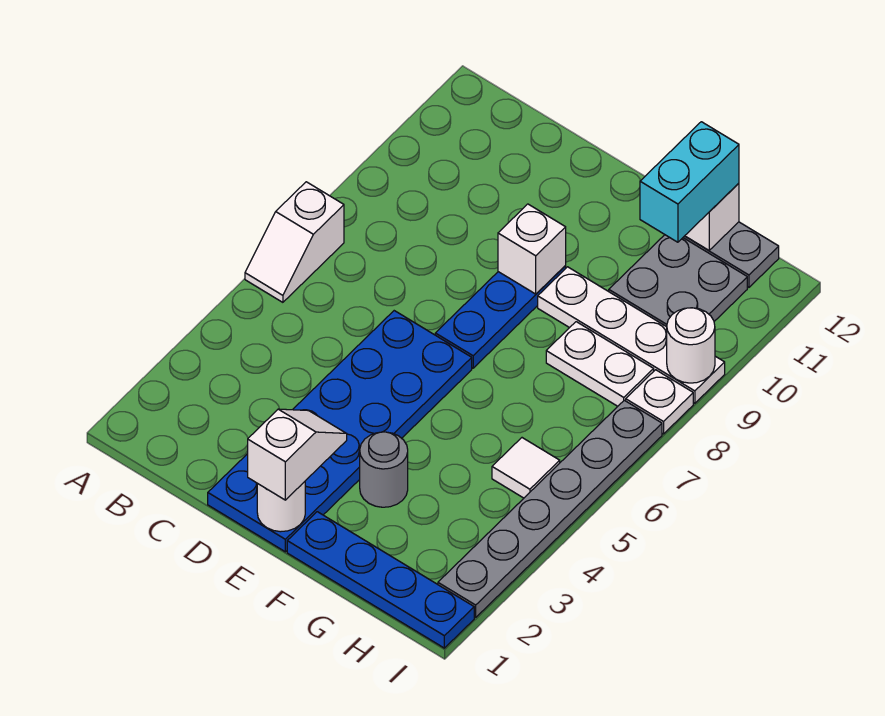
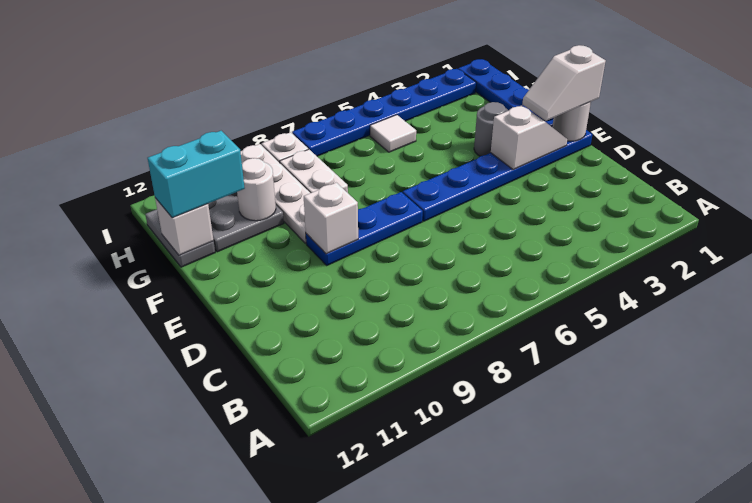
white 1x2 slope [245,182,344,302] -> white 1x2 slope moved to [491,105,567,170]
blue 2x6 plate [208,311,472,552] -> blue 1x6 plate [403,126,592,221]
grey 1x6 plate [438,400,662,617] -> blue 1x6 plate [292,69,476,156]
white 1x1 round brick [667,308,715,383] -> white 1x1 round brick moved to [237,158,276,221]

